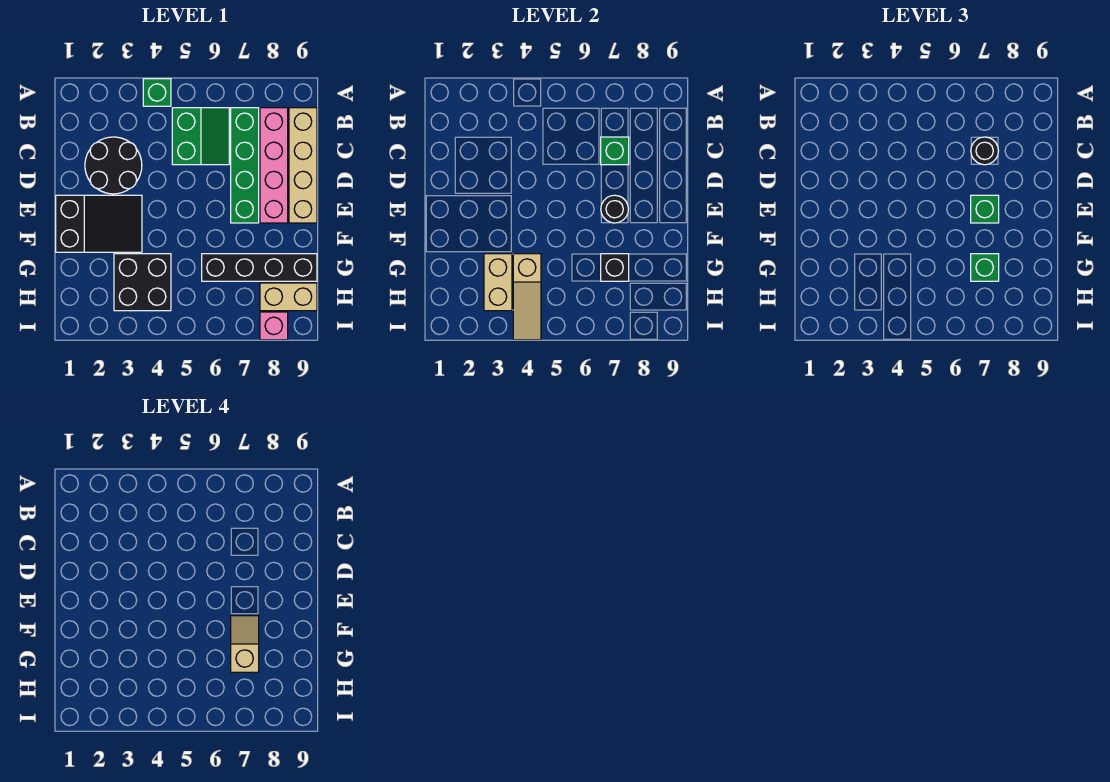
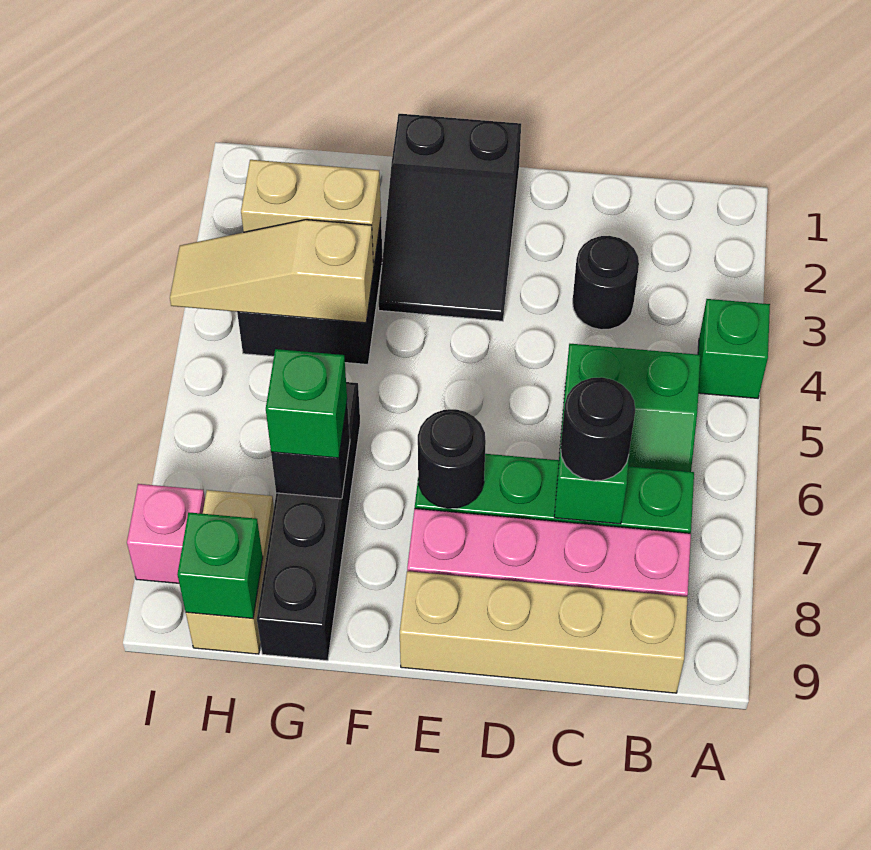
black 2x2 round brick [85,137,142,194] -> black 1x1 round brick [573,236,639,330]
green 1x1 brick [971,195,999,223] -> green 1x1 brick moved to [177,512,263,618]
tan 1x2 slope [231,616,259,672] -> none

